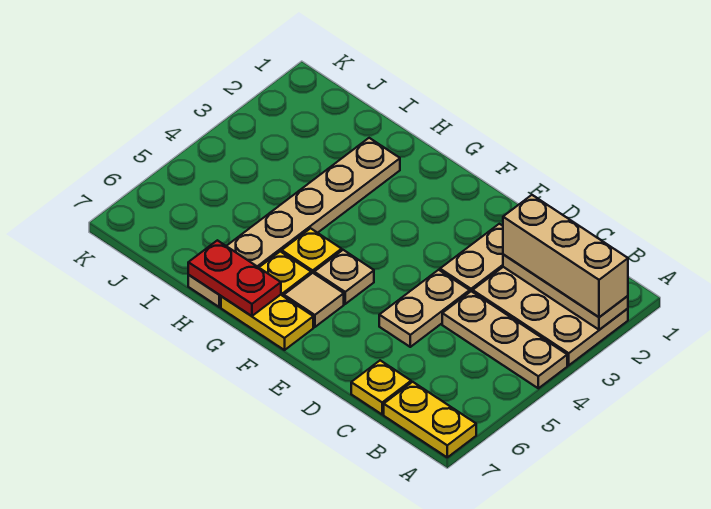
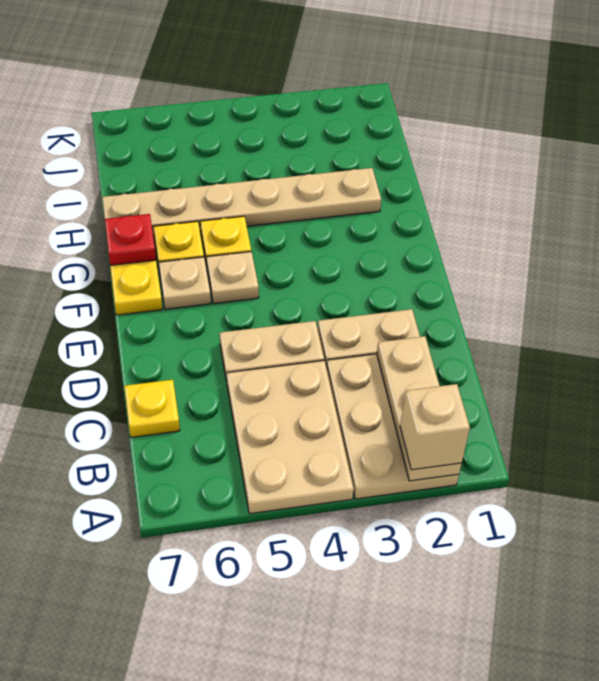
tan 1x3 brick [503,195,628,317] -> tan 1x1 brick [400,384,470,470]
tan 1x3 plate [442,291,567,388] -> tan 2x3 plate [226,361,354,514]
yellow 1x2 plate [384,382,476,457] -> none
tan 1x1 tile [284,273,344,327] -> tan 1x1 plate [159,257,211,309]
red 1x2 plate [188,240,281,316] -> red 1x1 plate [105,214,156,265]

